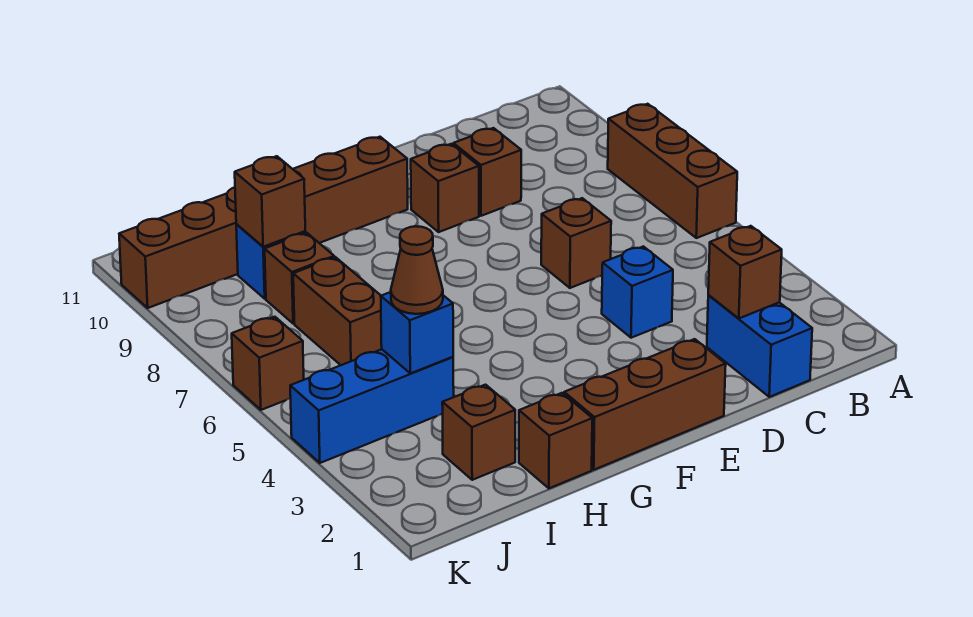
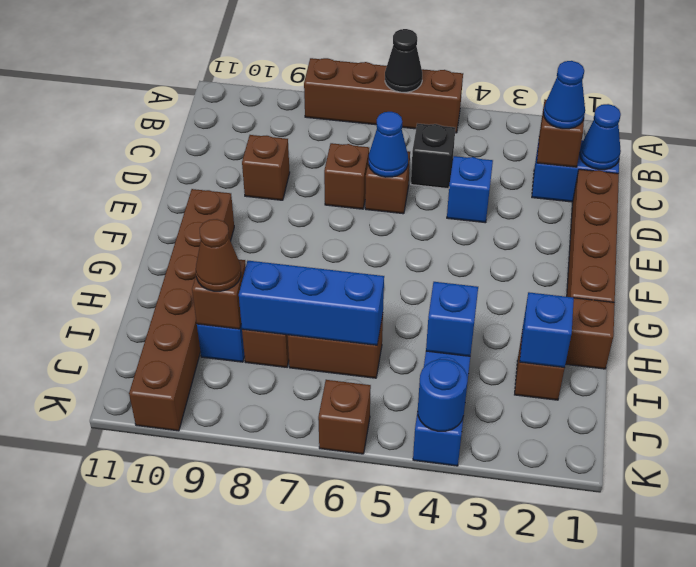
brown 1x3 brick [608,104,737,238] -> brown 1x4 brick [304,58,463,133]
none -> black 1x1 cone [385,29,422,92]
none -> blue 1x1 cone [580,104,621,170]
none -> blue 1x1 cone [543,61,585,129]
none -> black 1x1 brick [411,123,455,189]
none -> blue 1x1 cone [369,112,408,177]
brown 1x3 brick [564,339,726,470] -> brown 1x4 brick [567,169,619,302]
brown 1x1 brick [411,144,479,232] -> brown 1x1 brick moved to [324,143,369,209]
none -> blue 1x1 brick [520,292,574,368]
brown 1x1 cone [391,226,443,314] -> brown 1x1 cone moved to [196,219,241,291]
none -> blue 1x3 brick [239,261,384,345]
none -> blue 1x1 round brick [418,359,467,431]

